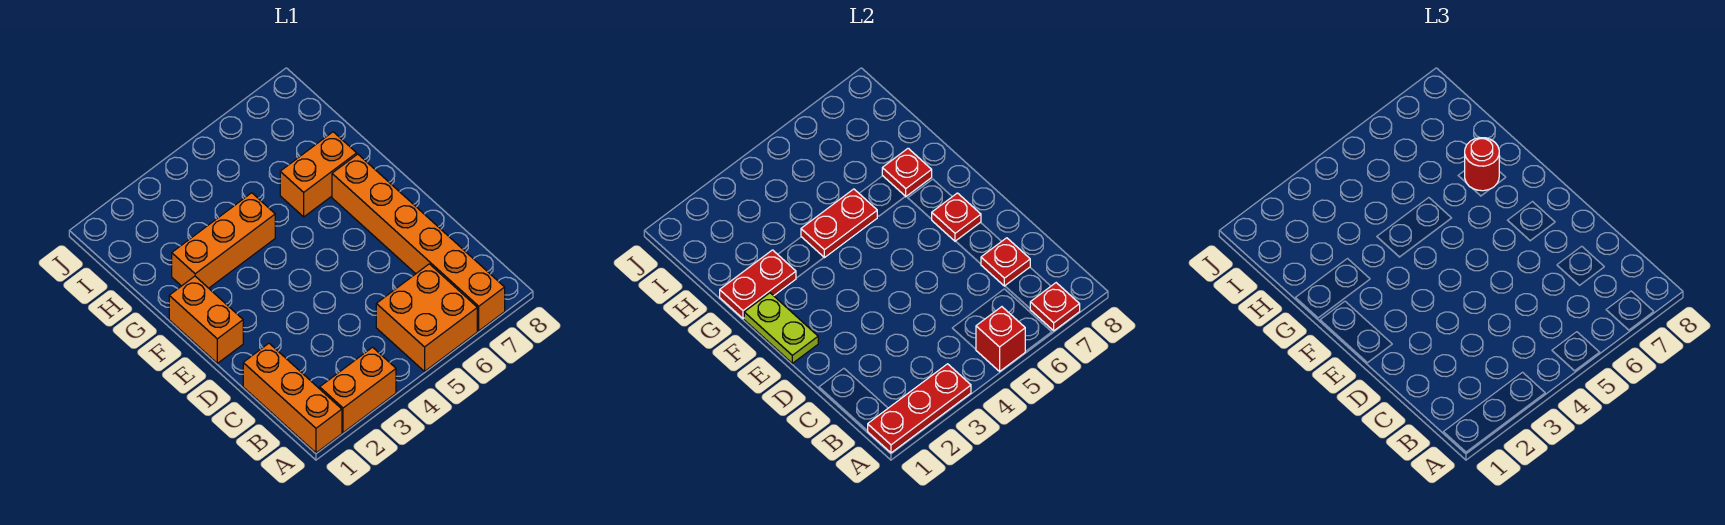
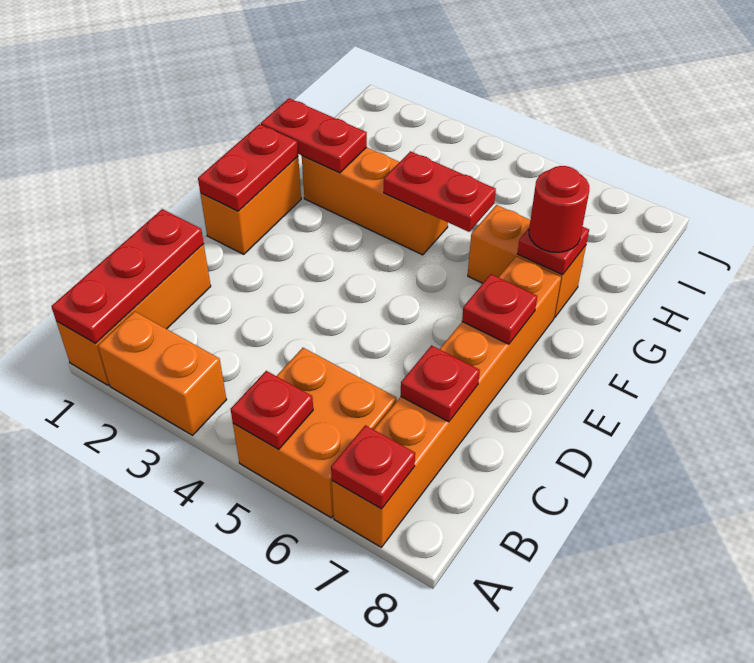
red 1x3 plate [868,364,971,453] -> red 1x3 plate turned to [51,209,204,343]
red 1x1 brick [976,307,1025,371] -> red 1x1 plate [231,371,313,449]
lime 1x2 plate [744,293,818,363] -> red 1x2 plate [198,124,298,211]

